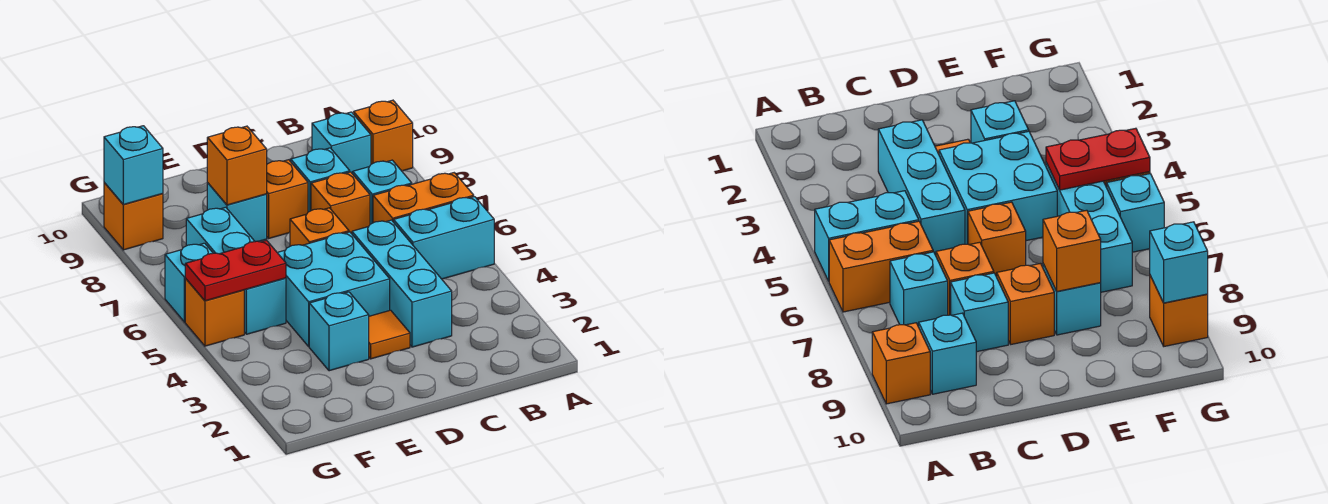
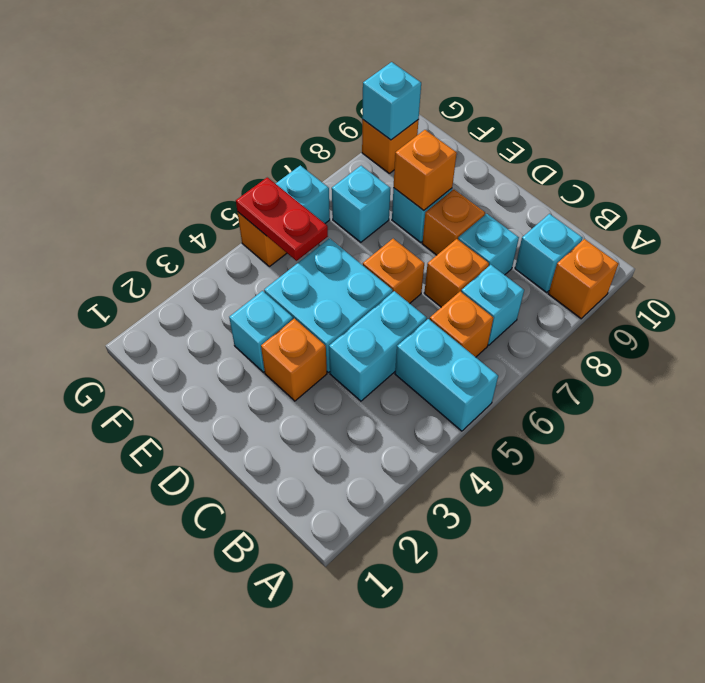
orange 1x2 brick [373,173,474,223] -> orange 1x1 brick [430,291,493,357]
cyan 1x3 brick [352,220,452,347] -> cyan 1x2 brick [329,291,427,401]
orange 1x1 tile [369,310,410,359] -> orange 1x1 brick [261,319,327,401]
cyan 1x3 brick [186,207,286,334] -> cyan 1x1 brick [332,166,390,242]

